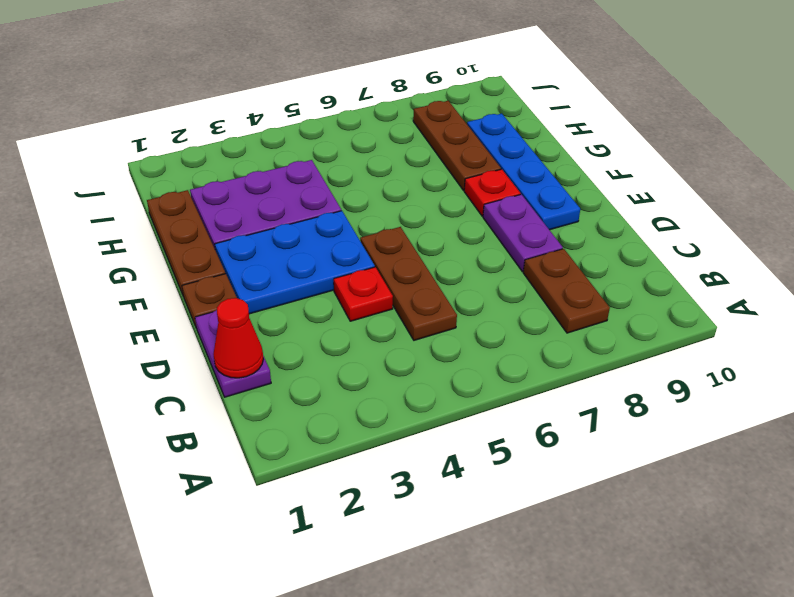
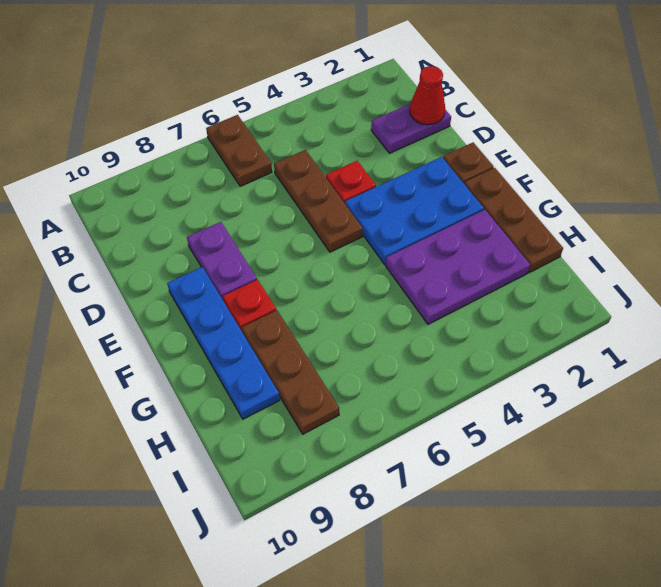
brown 1x2 plate [523,249,610,333] -> brown 1x2 plate moved to [206,115,272,186]
purple 1x2 plate [195,310,271,397] -> purple 1x2 plate turned to [371,104,451,153]

